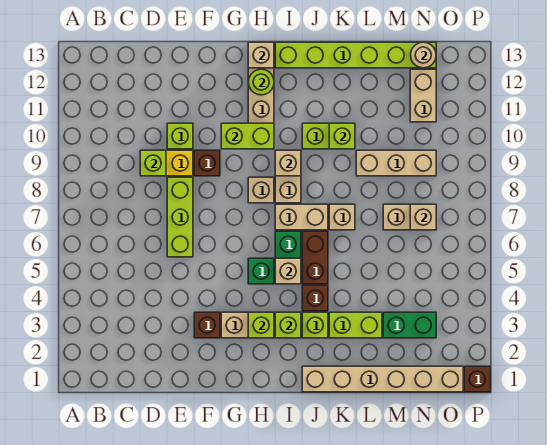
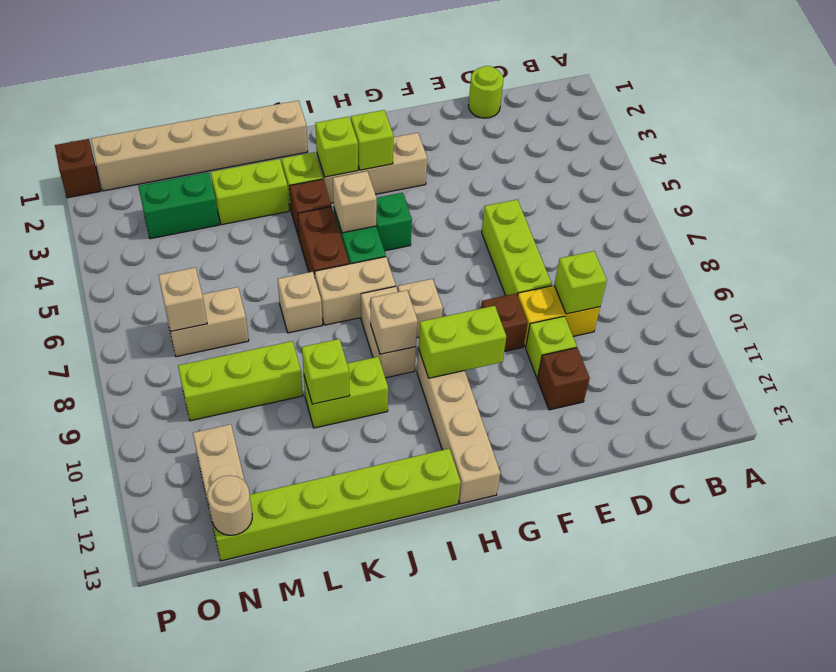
brown 1x1 brick [194,312,220,338] -> brown 1x1 brick moved to [537,348,590,410]
lime 1x1 round brick [248,69,274,95] -> lime 1x1 round brick moved to [468,66,503,118]
tan 1x1 brick [248,42,274,68] -> none
tan 1x3 brick [356,150,436,176] -> lime 1x3 brick [178,341,303,421]

